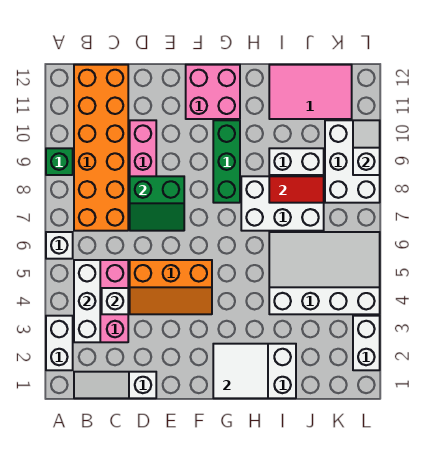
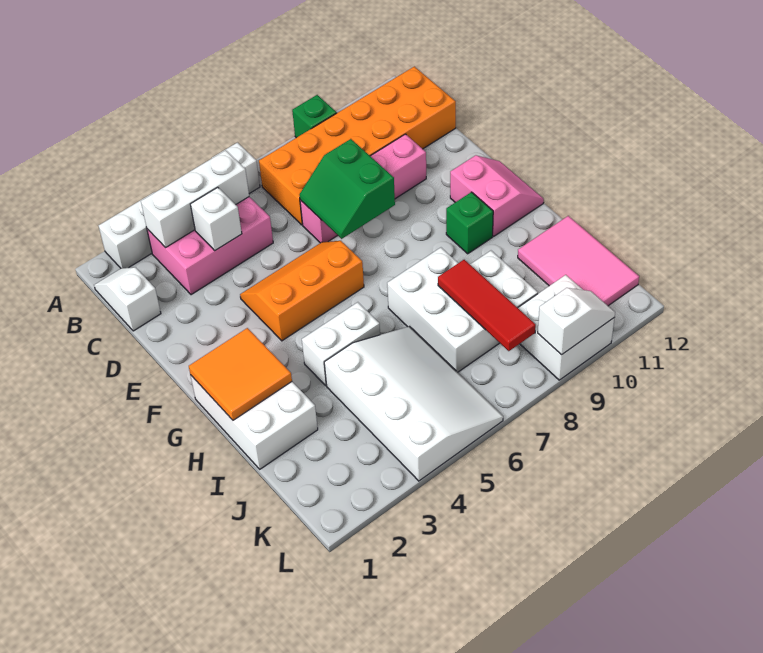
white 1x3 slope [74,372,156,398] -> white 1x2 slope [94,267,161,331]
orange 2x3 slope [130,260,212,314] -> orange 2x3 slope turned to [240,241,364,341]
pink 2x2 brick [186,65,240,119] -> pink 2x2 slope [450,155,544,236]
white 2x2 tile [213,344,268,398] -> orange 2x2 tile [189,328,292,420]
green 1x3 brick [213,120,240,203] -> green 1x1 brick [446,192,493,254]
red 1x2 tile [269,176,324,203] -> red 1x3 tile [438,260,536,351]
white 2x3 brick [325,120,380,203] -> white 2x2 brick [518,275,614,380]
white 1x2 brick [353,316,380,370] -> white 1x2 brick moved to [302,302,380,385]

